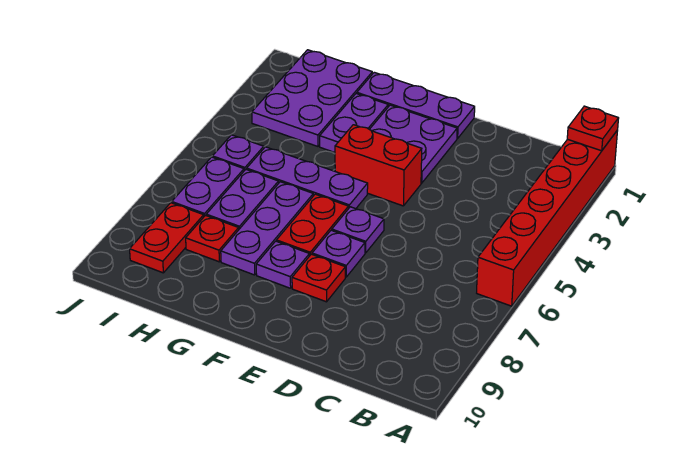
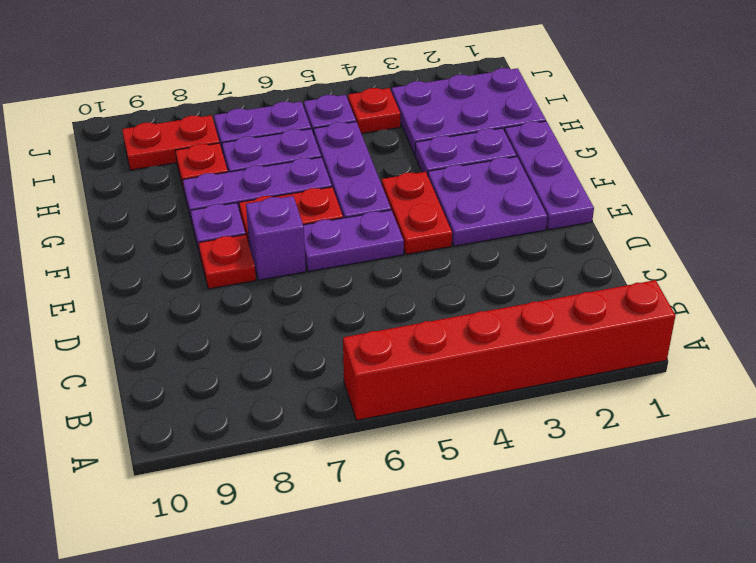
red 1x1 plate [567,106,619,151] -> red 1x1 plate moved to [348,88,400,134]
red 1x2 brick [335,125,422,206] -> red 1x2 plate [382,172,452,254]
purple 1x1 plate [332,207,384,253] -> purple 1x2 plate [303,210,404,271]
purple 1x1 plate [312,230,365,277] -> purple 1x1 brick [246,196,306,280]

